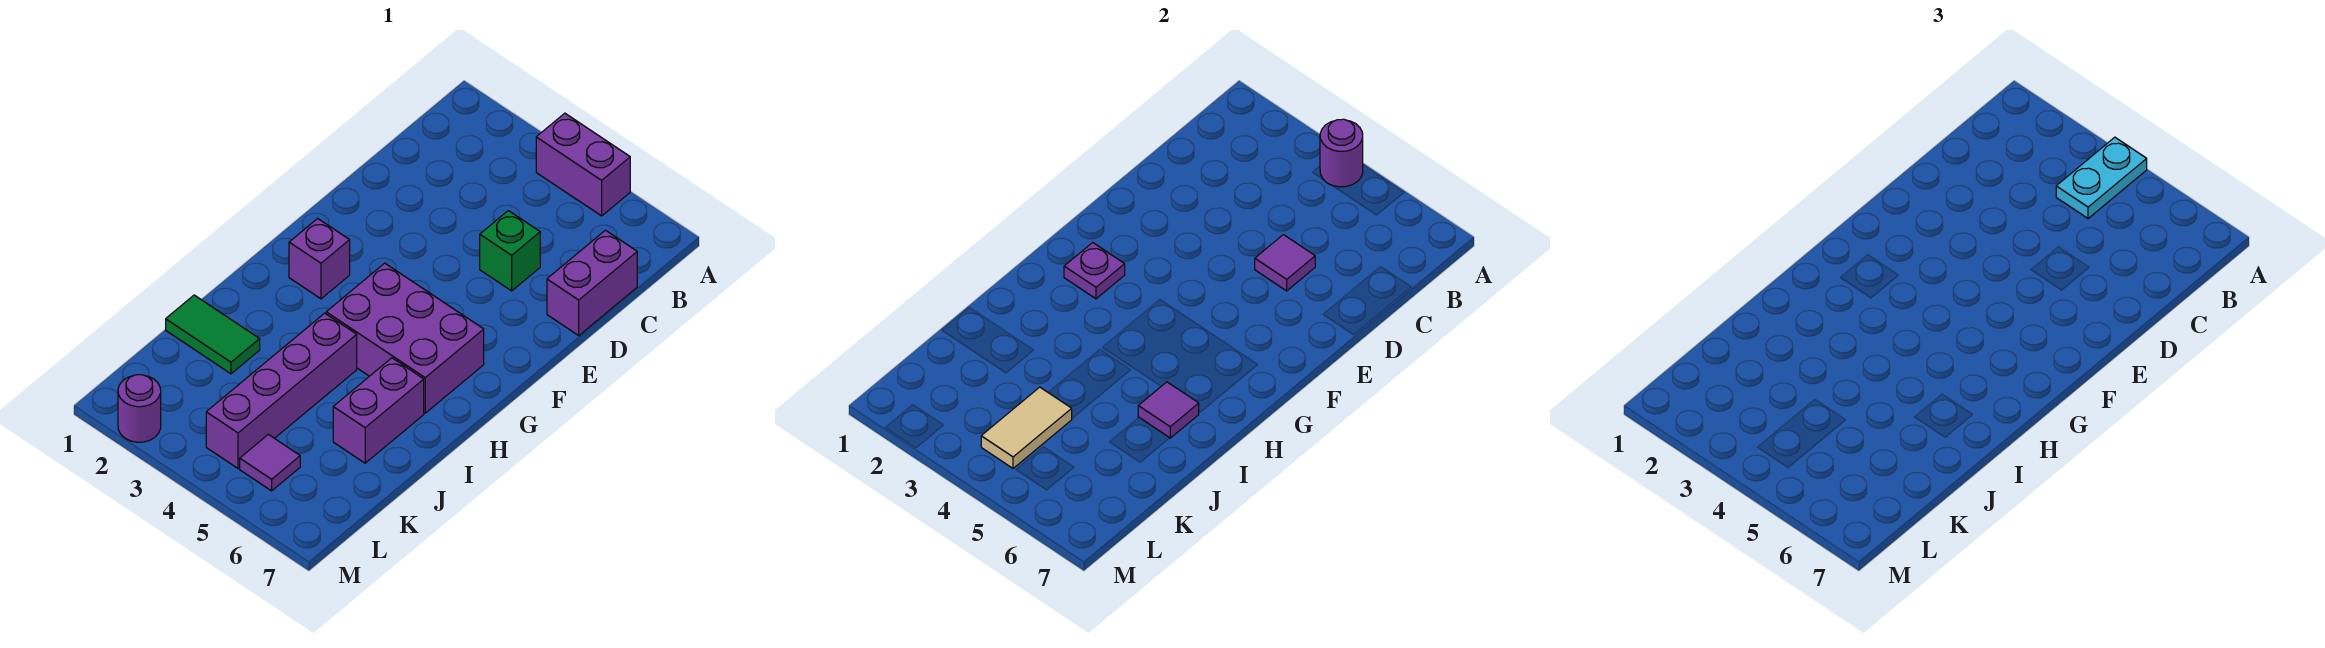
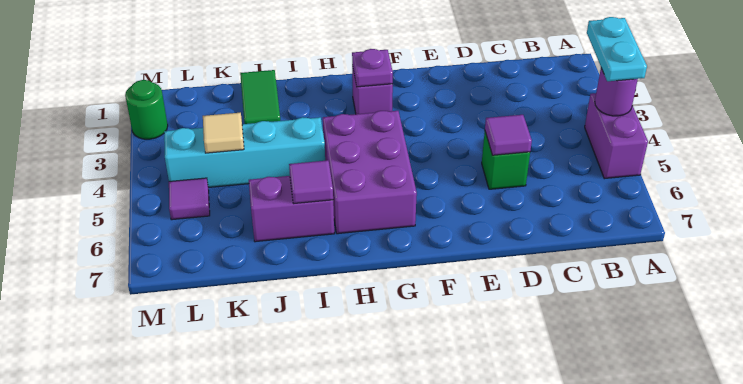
cyan 1x2 plate [2056,137,2147,219] -> cyan 1x2 plate turned to [587,17,647,81]
purple 1x2 brick [547,230,637,335] -> none
purple 1x4 brick [206,313,357,468] -> cyan 1x4 brick [164,117,325,187]
tan 1x2 tile [981,387,1072,468] -> tan 1x1 tile [203,113,244,153]
purple 1x1 round brick [118,375,161,442] -> green 1x1 round brick [125,80,168,139]

